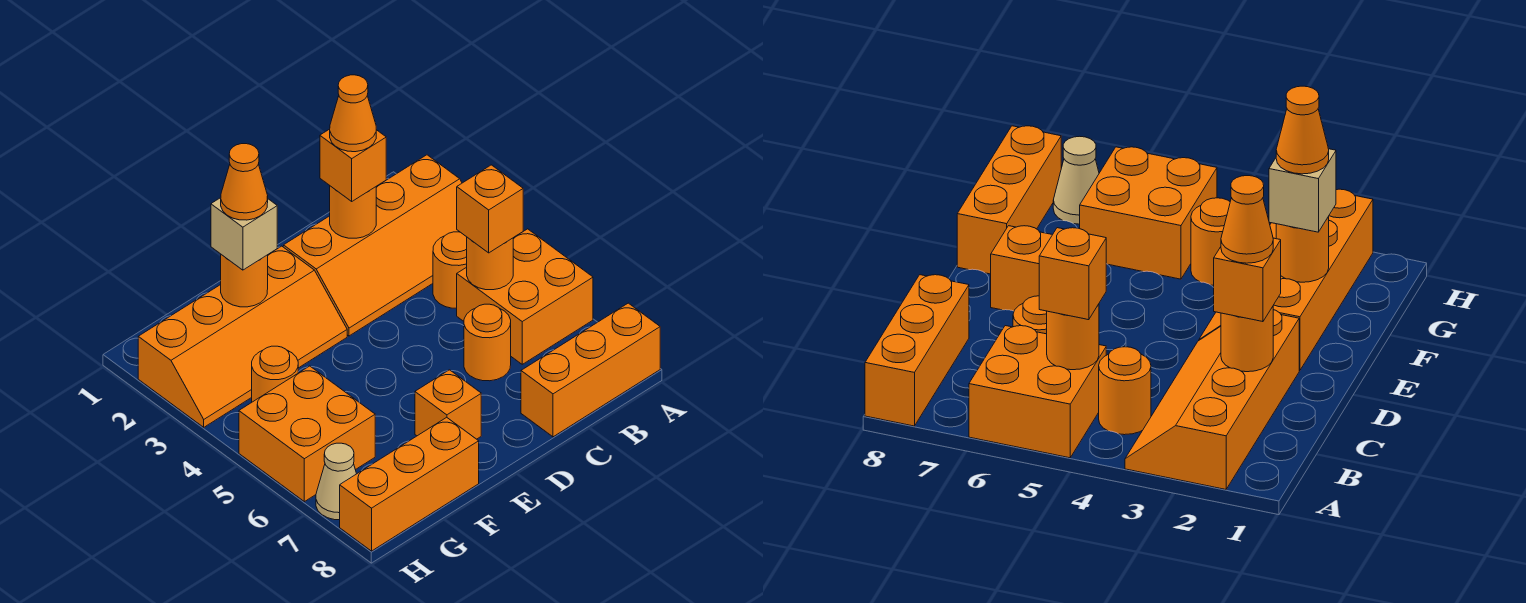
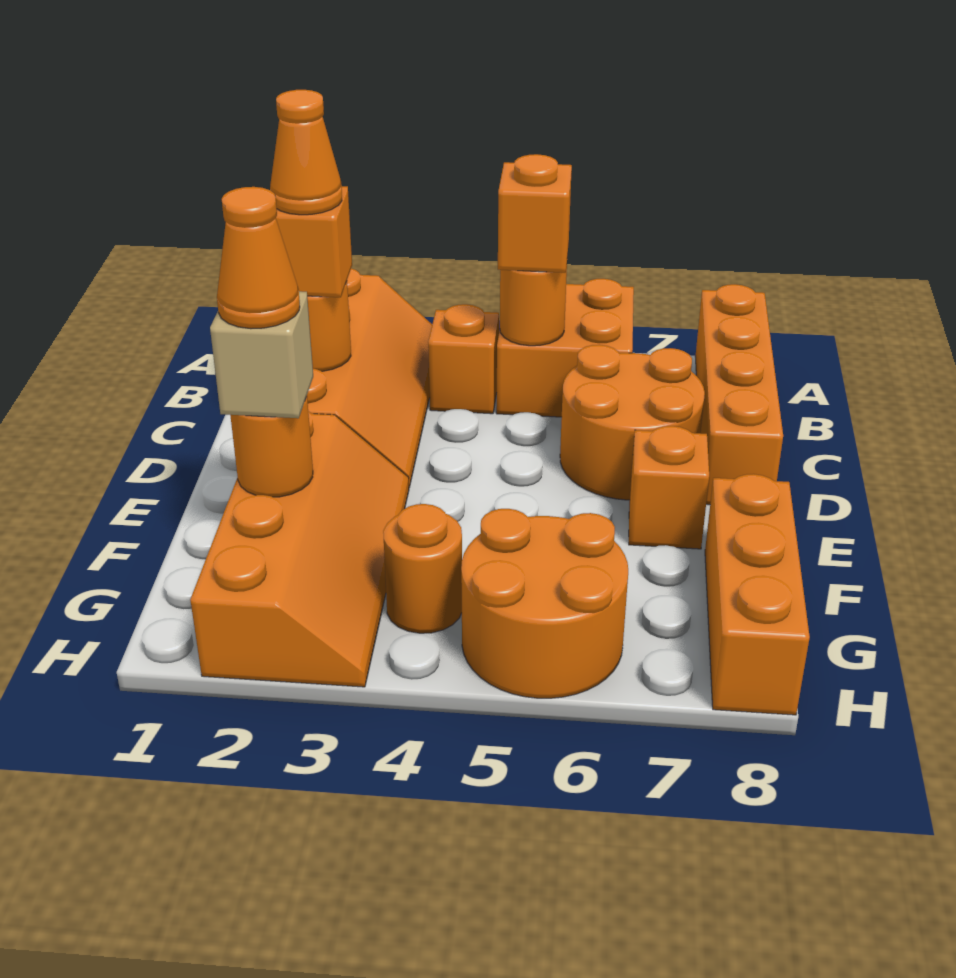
orange 1x3 brick [521,303,660,437] -> orange 1x4 brick [695,284,783,505]
orange 1x1 round brick [433,232,467,308] -> orange 1x1 brick [428,304,499,414]
orange 1x1 round brick [464,304,511,381] -> orange 2x2 round brick [560,345,705,500]
orange 2x2 brick [239,366,375,502] -> orange 2x2 round brick [461,509,628,698]
tan 1x1 cone [316,443,356,520] -> none

